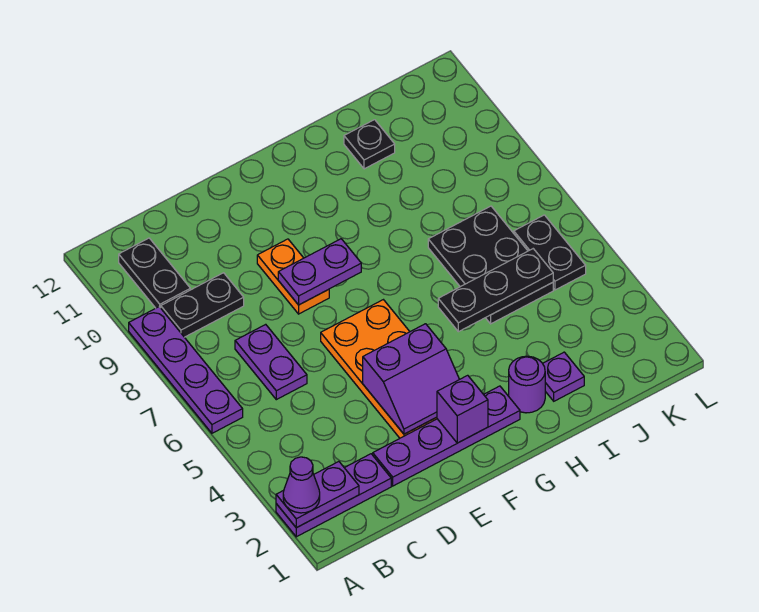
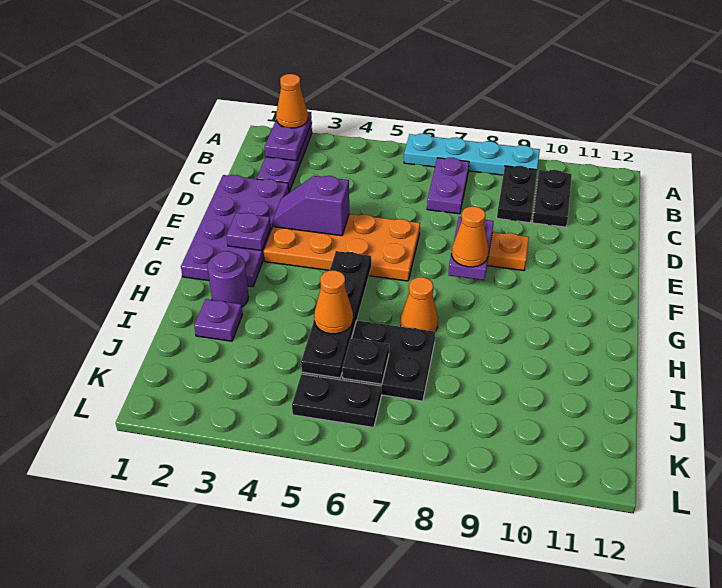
purple 1x1 cone [283,457,320,513] -> orange 1x1 cone [276,74,308,128]
purple 1x4 plate [129,307,243,433] -> cyan 1x4 plate [404,134,540,175]
black 1x2 plate [119,238,190,308] -> black 1x2 plate turned to [532,170,572,227]
purple 1x2 plate [235,324,307,400] -> purple 1x2 plate turned to [427,158,469,214]
purple 1x4 plate [373,386,520,486] -> purple 2x4 plate [181,175,289,287]
purple 2x2 slope [363,324,459,434] -> purple 1x2 slope [273,176,349,236]
purple 1x1 brick [437,375,488,443] -> purple 1x1 plate [226,213,271,251]
none -> orange 1x1 cone [452,206,488,267]
black 1x3 plate [438,249,553,332] -> black 1x4 plate [301,251,371,378]
none -> orange 1x1 cone [401,277,438,332]
none -> orange 1x1 cone [314,270,353,334]
black 1x1 plate [344,120,395,169] -> black 1x1 plate moved to [342,339,389,384]

